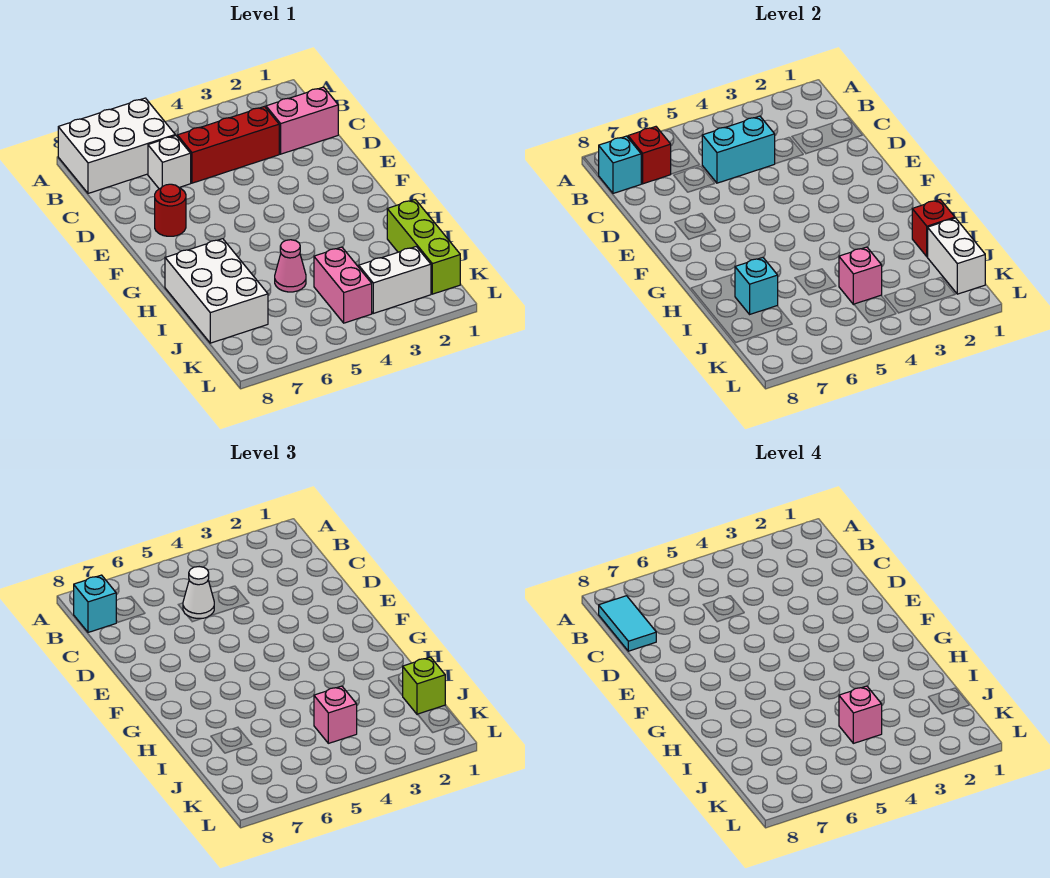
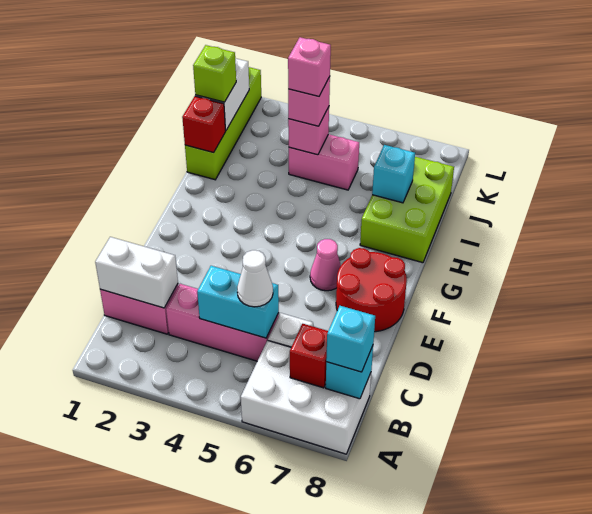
cyan 1x2 tile [599,596,656,651] -> none
red 1x3 brick [177,107,279,183] -> pink 1x3 brick [166,284,279,361]
red 1x1 round brick [155,184,186,236] -> red 2x2 round brick [336,248,407,332]
white 2x3 brick [165,239,268,343] -> lime 2x3 brick [360,157,454,263]
lime 1x3 brick [387,200,460,294] -> lime 1x4 brick [185,67,261,180]
pink 1x1 cone [275,240,306,292] -> pink 1x1 cone moved to [310,239,341,291]
pink 1x2 brick [314,247,372,323] -> pink 1x2 brick turned to [289,134,359,190]
white 1x2 brick [359,247,431,313] -> white 1x2 brick moved to [95,237,178,308]

